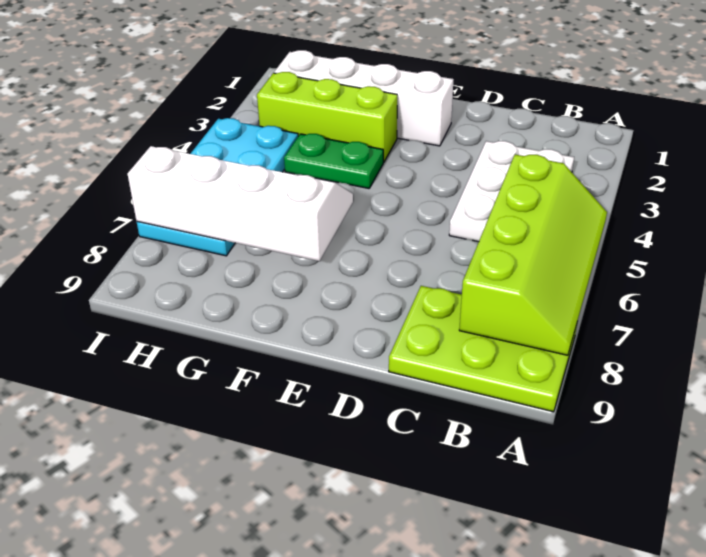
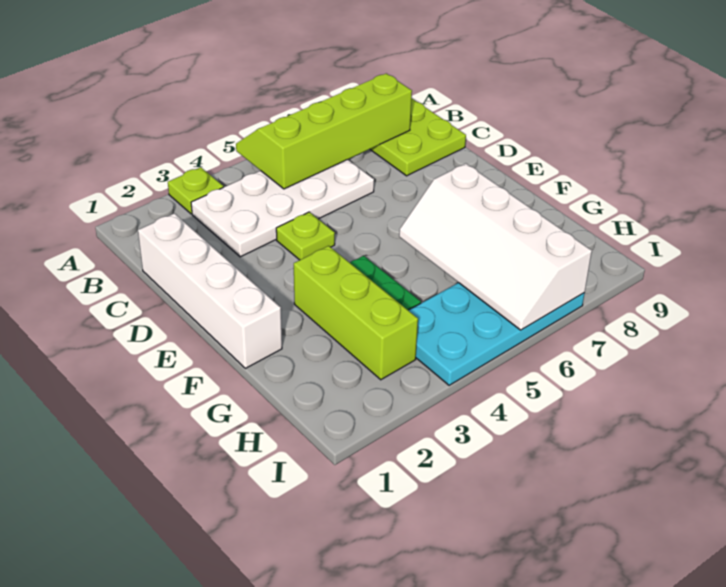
none -> lime 1x1 plate [168,167,223,214]
white 2x3 plate [449,141,574,242] -> white 2x4 plate [191,160,374,257]
none -> lime 1x1 plate [276,212,335,260]
white 1x4 brick [274,50,454,146] -> white 1x4 brick moved to [138,213,282,368]

